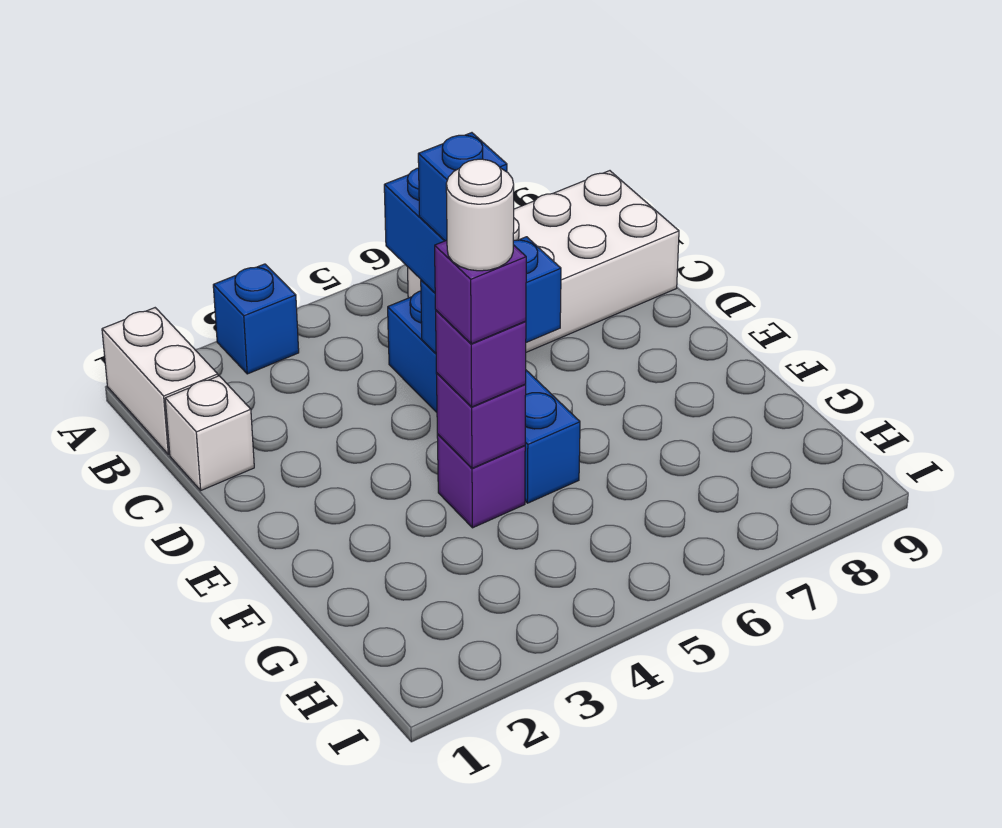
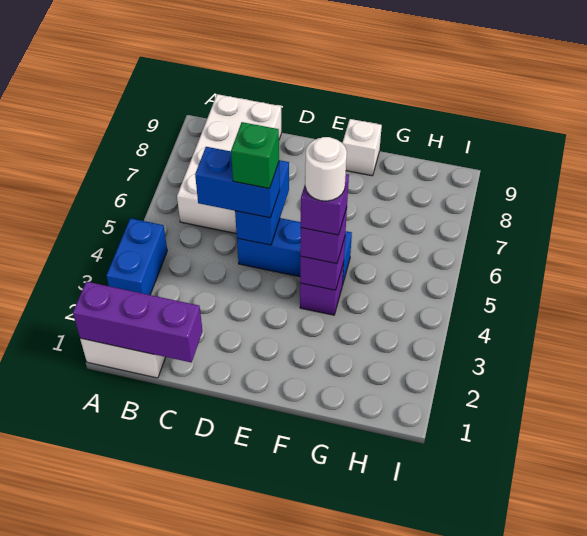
none -> purple 1x3 brick [73,282,203,362]
blue 1x1 brick [213,264,299,374] -> blue 1x2 brick [106,218,167,295]
white 1x1 brick [165,376,254,490] -> white 1x1 brick moved to [342,119,382,176]
blue 1x4 brick [388,291,580,503] -> blue 1x3 brick [237,218,352,285]
blue 1x1 brick [418,133,507,241] -> green 1x1 brick [231,122,279,188]

